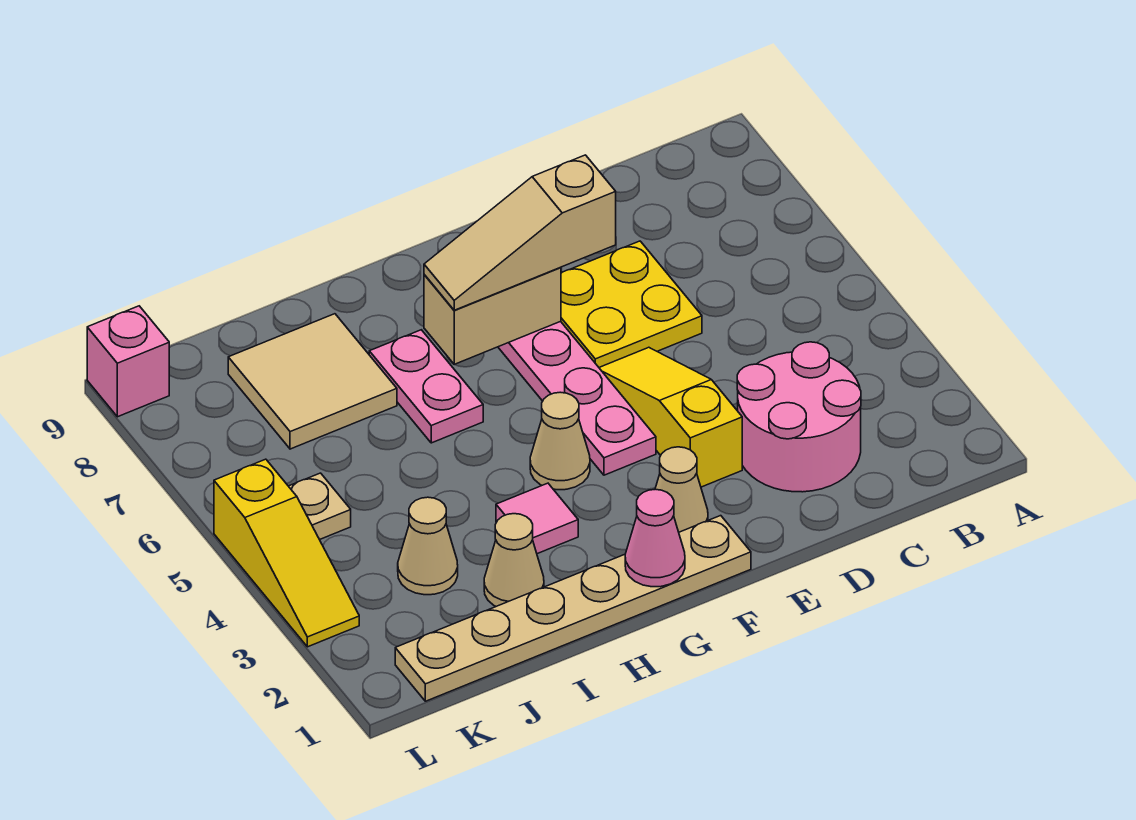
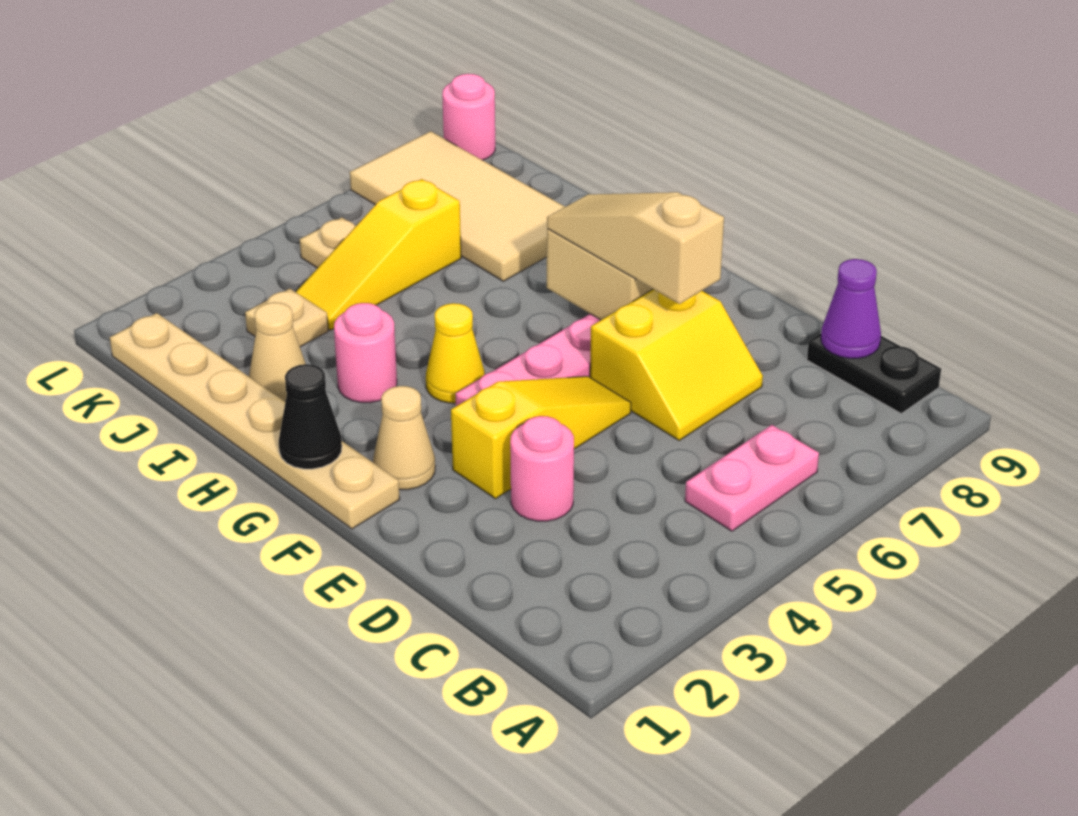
none -> black 1x2 plate [807,334,941,413]
pink 2x2 round brick [737,342,861,492] -> pink 1x1 round brick [510,416,574,521]
none -> purple 1x1 cone [821,259,881,358]
yellow 2x2 plate [561,241,702,367] -> yellow 2x2 slope [590,289,763,441]
pink 1x1 cone [625,489,685,587] -> black 1x1 cone [279,364,342,469]
tan 1x1 cone [530,392,590,490] -> yellow 1x1 cone [426,303,485,403]
pink 1x1 tile [496,483,578,554] -> pink 1x1 round brick [334,303,397,403]
pink 1x2 plate [369,330,483,443] -> pink 1x2 plate moved to [685,425,819,531]
tan 2x2 tile [228,314,397,449] -> tan 2x4 tile [350,131,565,281]
tan 1x1 cone [398,497,458,595] -> tan 1x1 plate [245,289,328,347]
yellow 1x3 slope [214,459,359,647] -> yellow 1x3 slope moved to [296,179,461,330]
pink 1x1 brick [87,306,169,417] -> pink 1x1 round brick [442,74,495,160]

